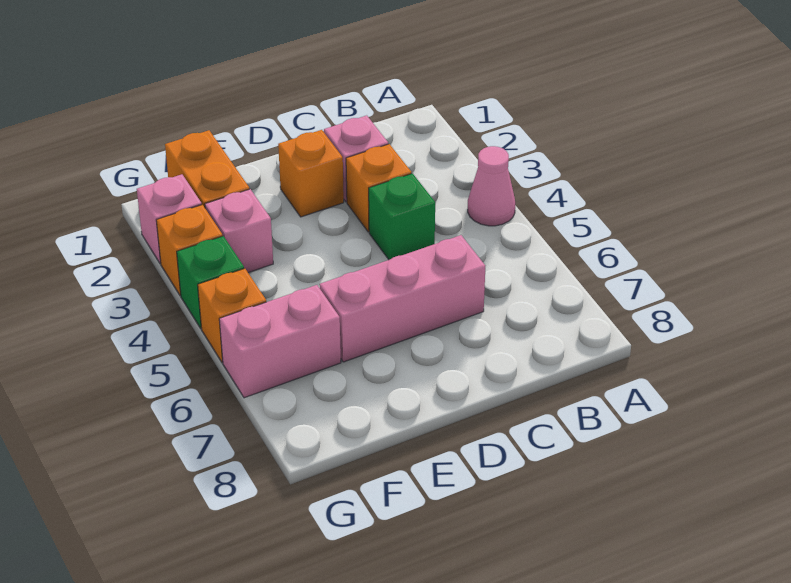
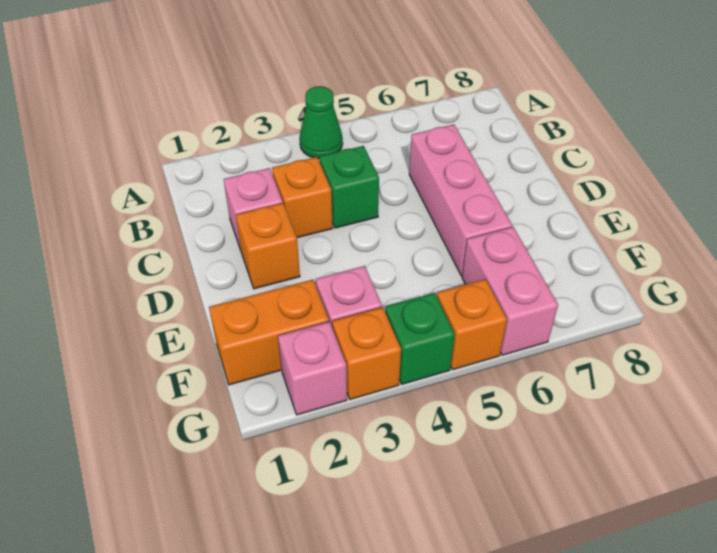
pink 1x1 cone [468,146,515,226] -> green 1x1 cone [300,86,343,159]

